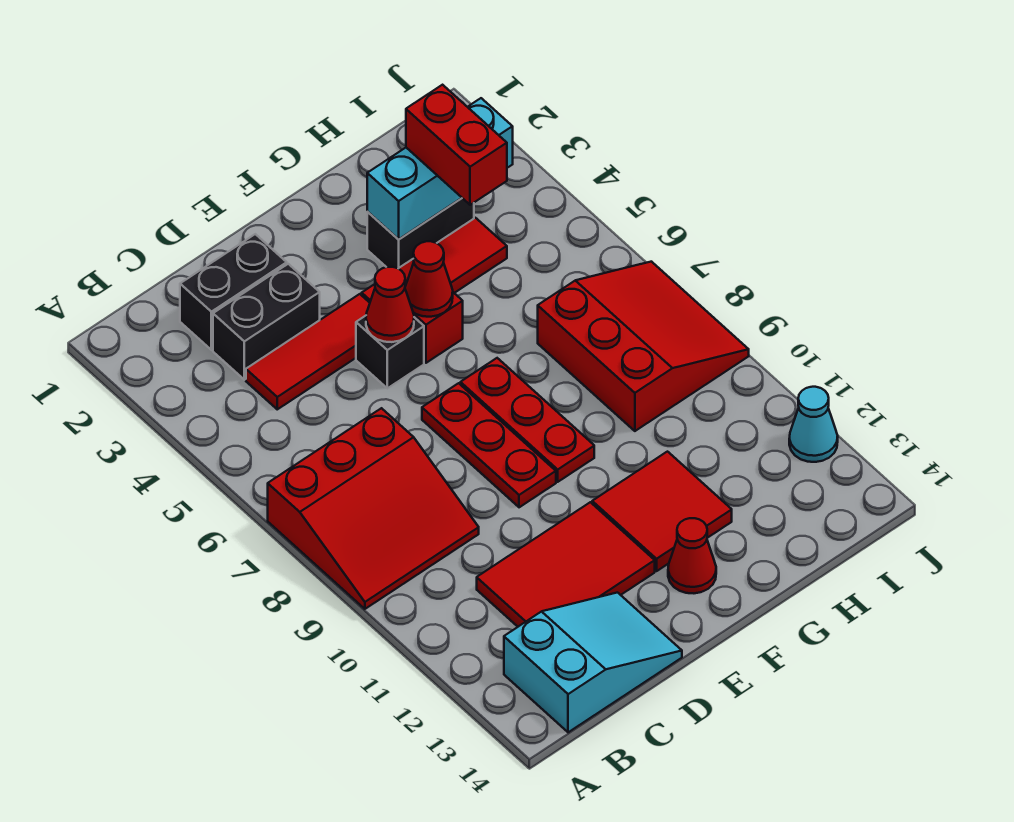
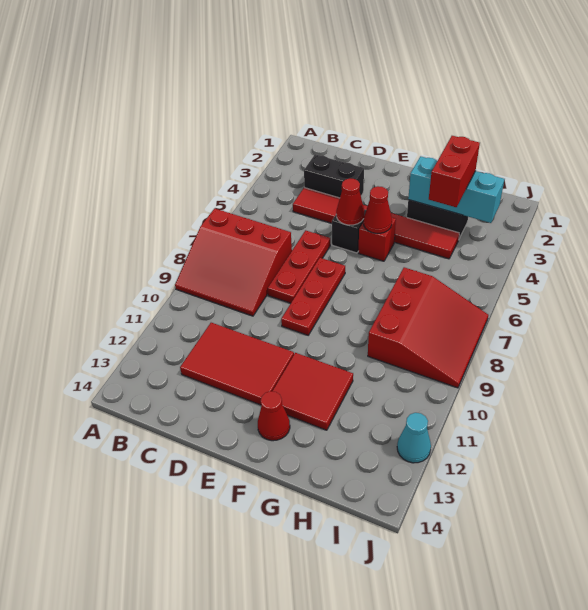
cyan 2x3 slope [504,593,682,732] -> none
black 1x2 brick [180,234,287,350] -> none
red 1x3 plate [460,358,594,482] -> red 1x3 plate moved to [268,230,330,303]

